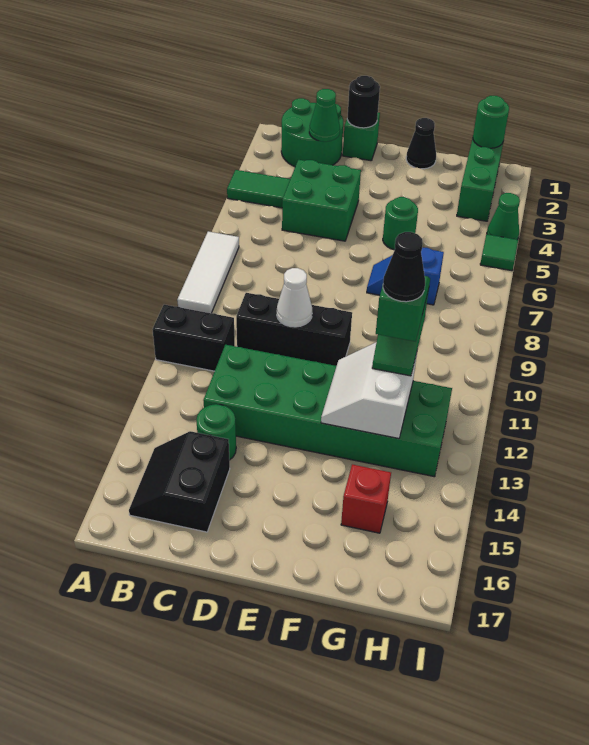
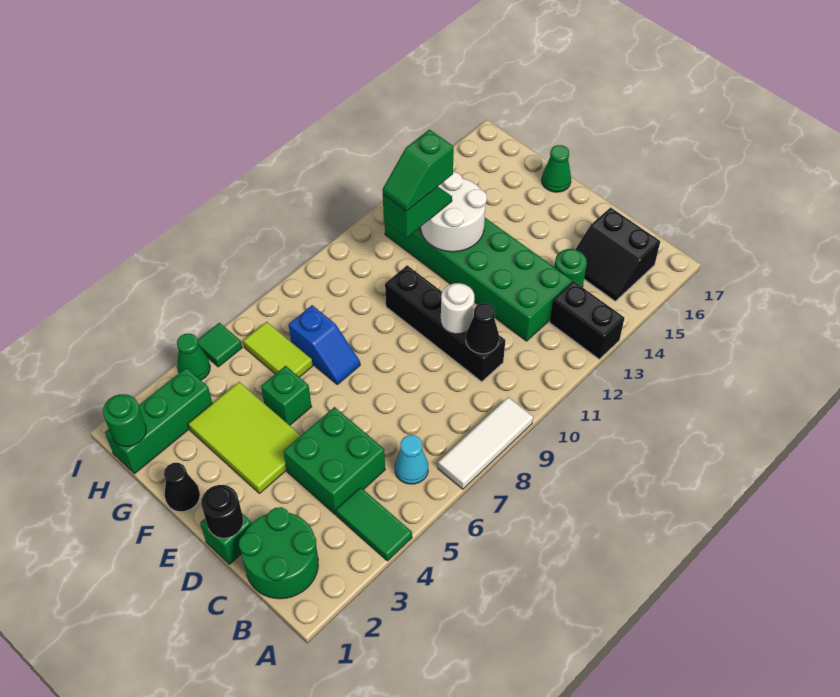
black 1x2 brick [152,305,235,371] -> black 1x2 brick moved to [549,281,624,359]
none -> cyan 1x1 cone [395,435,428,484]
black 2x2 slope [129,431,230,532] -> black 2x2 slope turned to [575,207,660,301]
green 1x1 cone [309,89,340,142] -> green 1x1 cone moved to [542,145,571,192]
black 1x3 brick [236,293,352,366] -> black 1x4 brick [385,265,505,382]
white 1x1 cone [277,268,312,327] -> white 1x1 round brick [441,283,474,334]
none -> lime 2x3 tile [188,382,301,493]
green 1x1 round brick [383,197,418,250] -> green 1x1 brick [261,366,311,425]
white 2x2 slope [321,342,417,439] -> white 2x2 round brick [421,172,487,252]
none -> lime 1x2 tile [243,322,313,377]
black 1x1 cone [383,232,425,302] -> black 1x1 cone moved to [466,303,499,354]
red 1x1 brick [341,464,391,533] -> none

